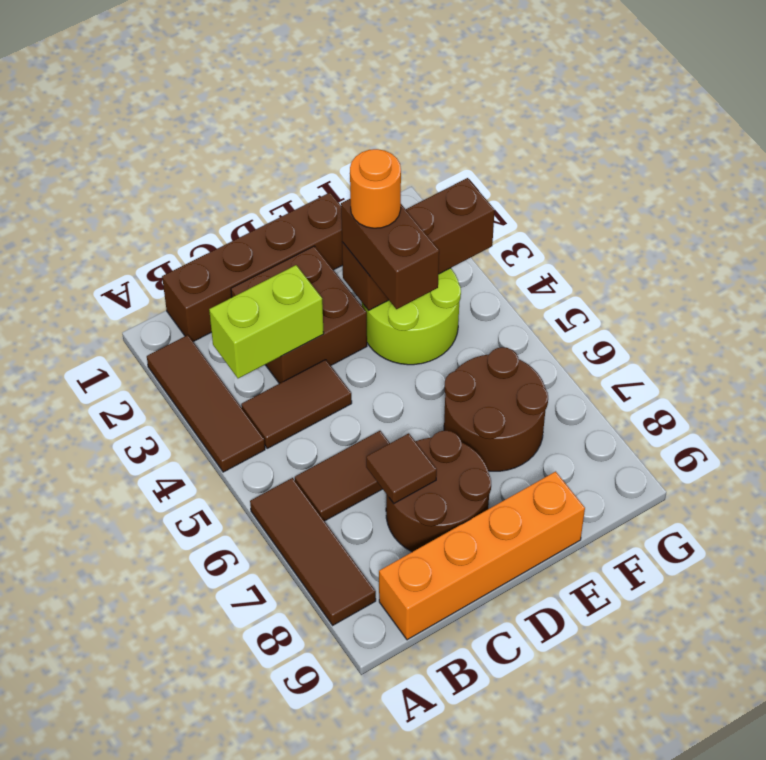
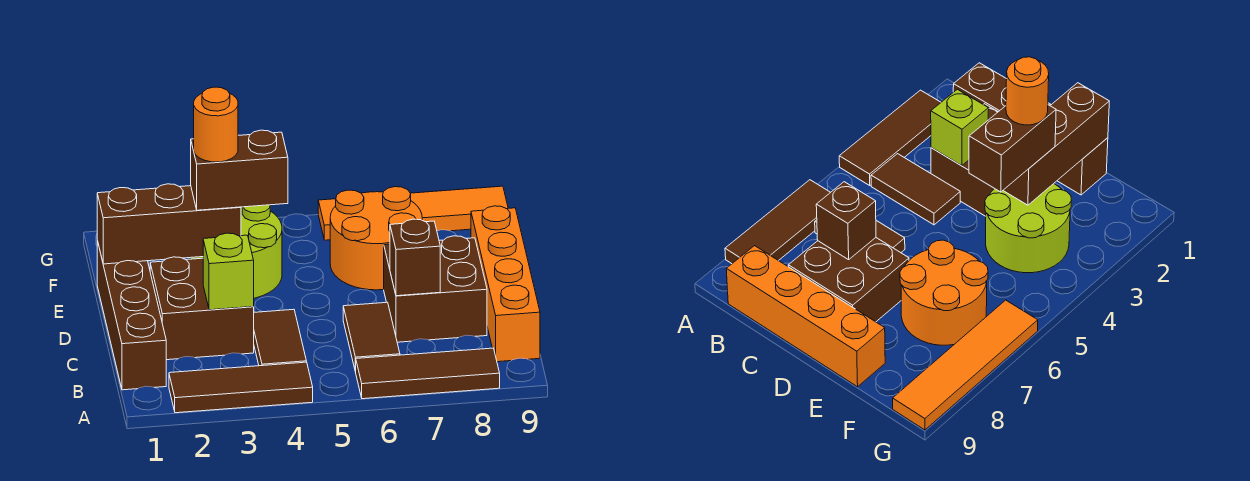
lime 1x2 brick [209,265,324,378] -> lime 1x1 brick [203,233,254,310]
brown 2x2 round brick [386,431,491,552] -> brown 2x2 brick [384,236,487,342]
brown 1x1 tile [366,433,437,503] -> brown 1x1 brick [390,219,440,296]
brown 1x3 brick [342,178,495,310] -> brown 1x3 brick turned to [97,184,241,264]
brown 2x2 round brick [444,347,548,471] -> orange 2x2 round brick [330,187,422,290]
none -> orange 1x4 tile [318,186,508,240]

